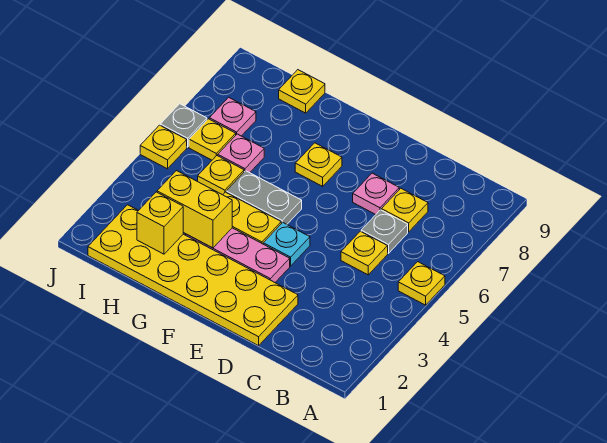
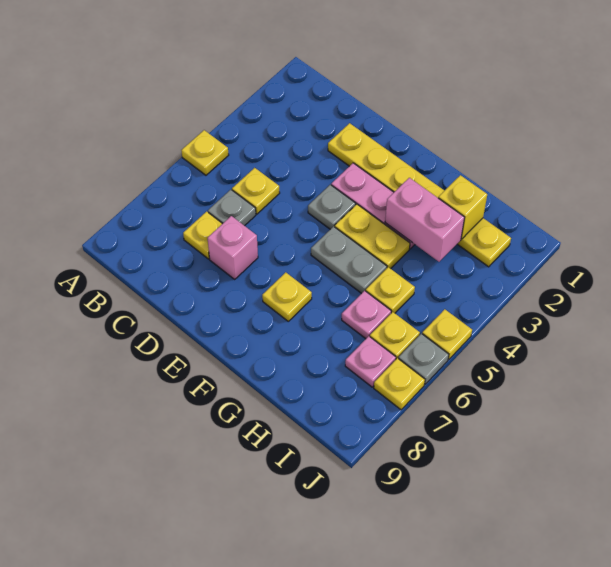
yellow 2x6 plate [88,205,298,346] -> yellow 1x6 plate [328,123,511,267]
pink 1x1 plate [353,173,399,215] -> pink 1x1 brick [208,216,258,279]
cyan 1x1 plate [263,222,310,266] -> grey 1x1 plate [308,185,356,229]
yellow 1x2 brick [157,171,232,248] -> pink 1x2 brick [385,178,465,262]
yellow 1x1 plate [279,70,325,113] -> yellow 1x1 plate moved to [374,358,425,410]

